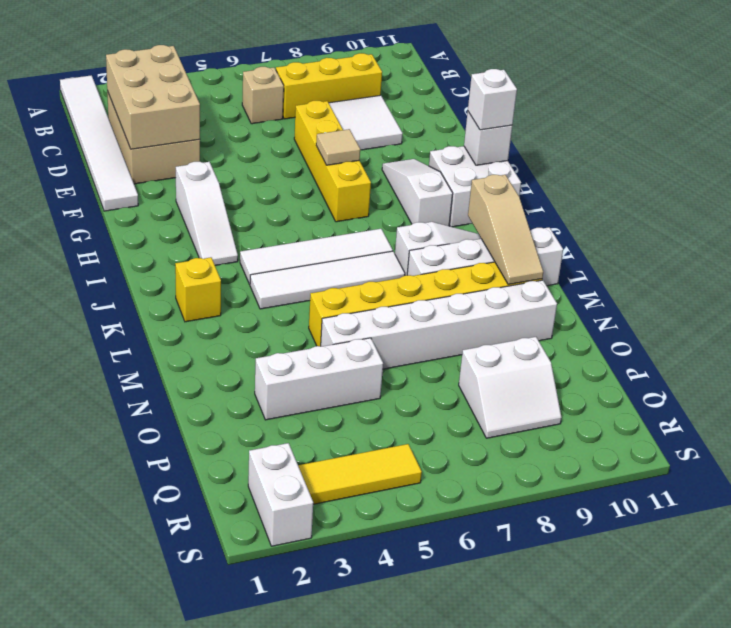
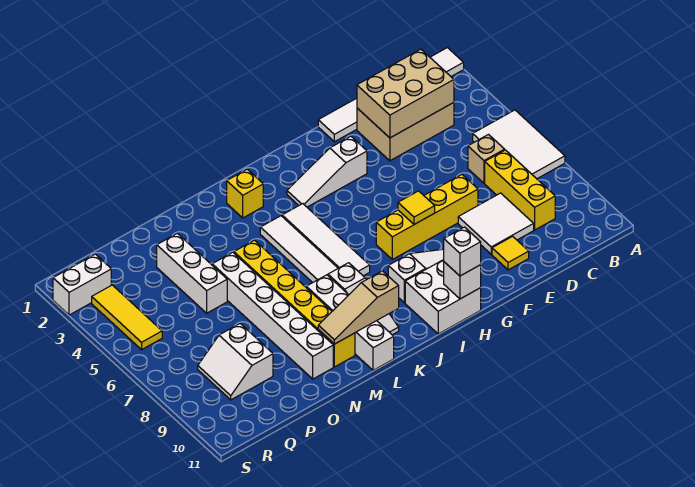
none -> white 2x3 tile [473,110,565,179]
none -> yellow 1x1 tile [492,236,529,270]
tan 1x1 tile [316,129,360,165] -> yellow 1x1 tile [398,191,435,224]

